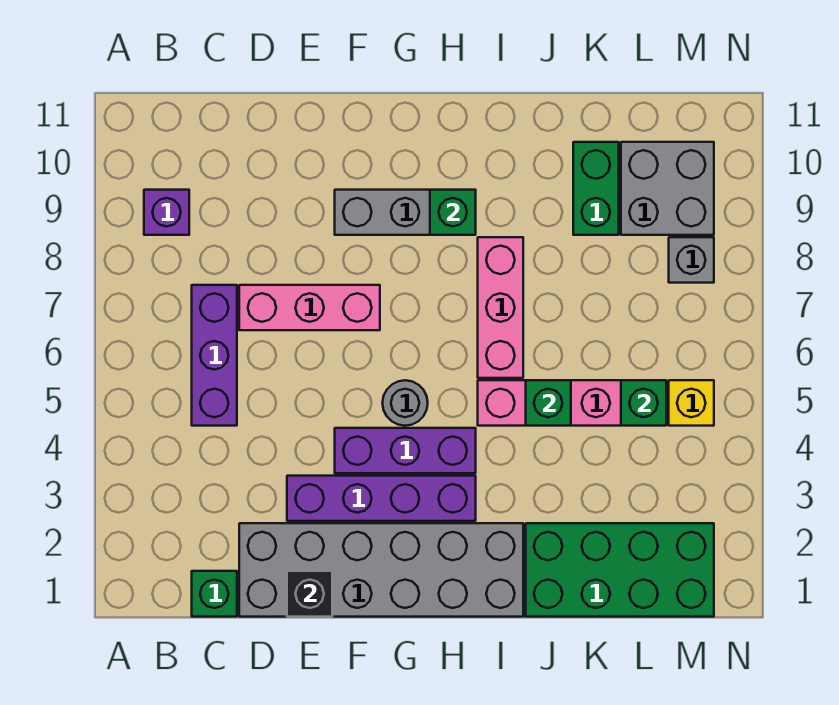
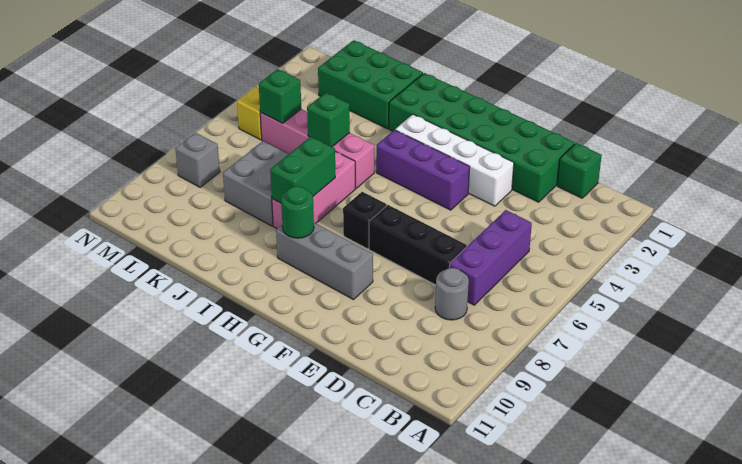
purple 1x1 brick [144,190,189,235] -> none
grey 2x6 brick [239,523,523,617] -> green 2x6 brick [389,73,575,202]
pink 1x3 brick [239,285,380,330] -> black 1x3 brick [369,205,467,285]
black 1x1 brick [287,571,332,617] -> black 1x1 brick moved to [343,192,387,249]
purple 1x4 brick [287,476,476,521] -> white 1x4 brick [395,114,514,206]
grey 1x1 round brick [382,380,428,426] -> grey 1x1 round brick moved to [435,268,469,320]
green 1x1 brick [430,190,476,235] -> green 1x1 round brick [281,186,314,238]
green 2x4 brick [526,523,714,617] -> green 2x3 brick [318,40,423,129]
green 1x2 brick [573,142,619,235] -> green 1x2 brick moved to [270,137,335,203]
grey 2x2 brick [621,142,714,235] -> grey 2x2 brick moved to [223,141,288,226]

